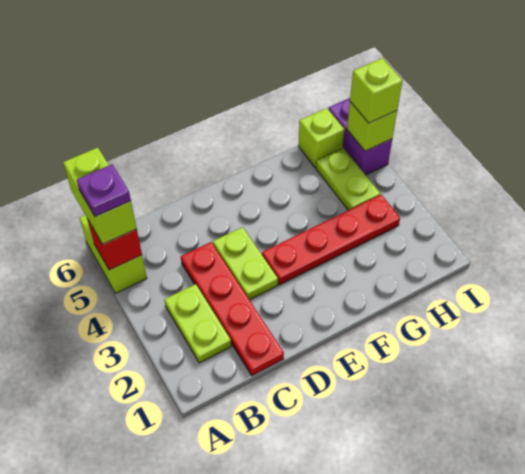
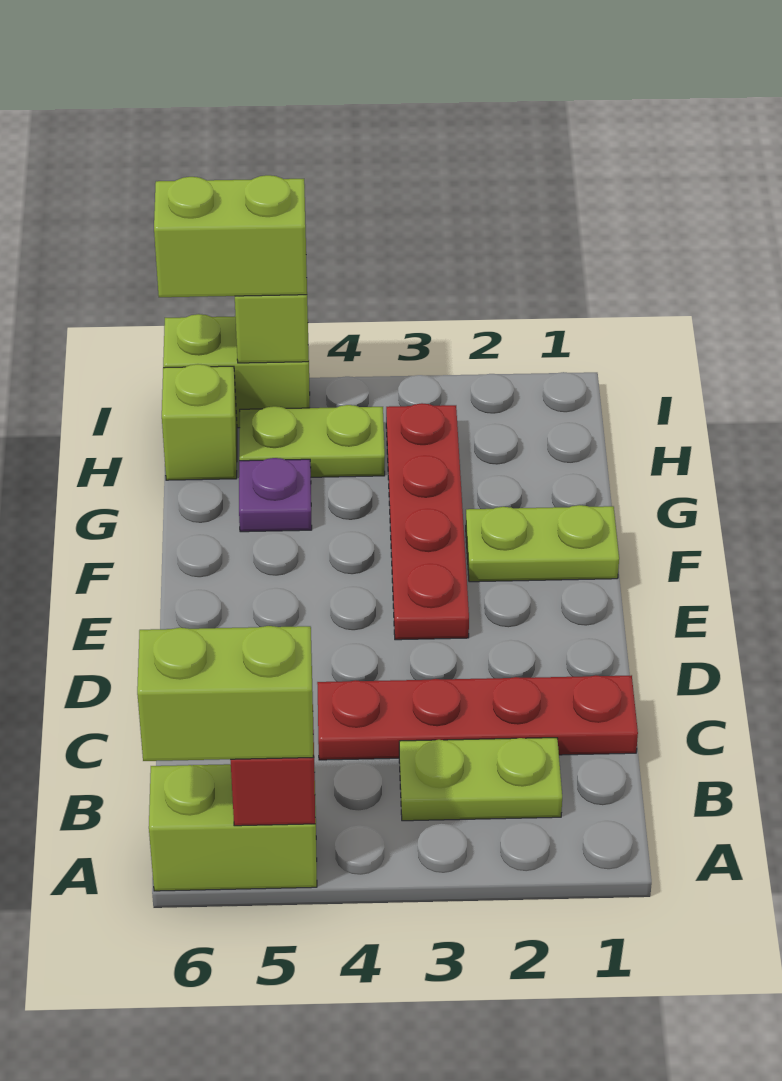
purple 1x1 plate [77,164,131,217] -> purple 1x1 plate moved to [239,458,312,532]
lime 1x2 plate [213,227,278,300] -> lime 1x2 plate moved to [466,505,619,582]
purple 1x2 brick [328,98,392,175] -> lime 1x2 brick [163,314,310,428]
lime 1x1 brick [350,58,402,123] -> lime 1x2 brick [154,175,307,297]

